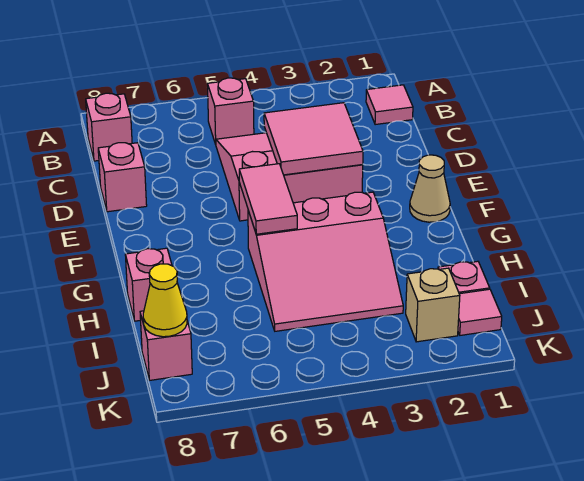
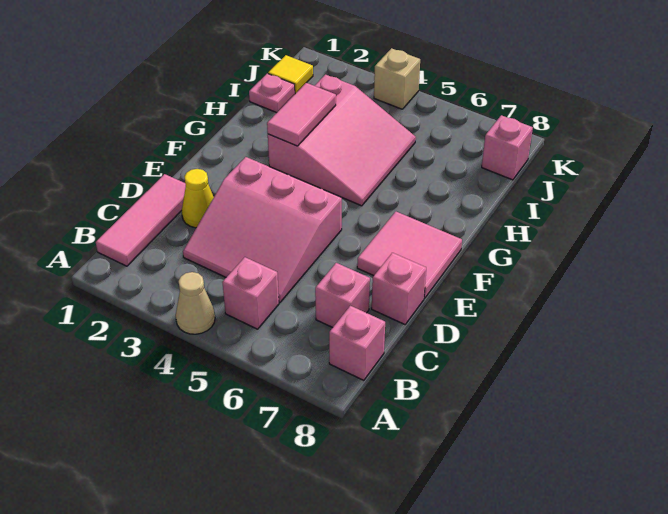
pink 1x1 tile [366,85,413,125] -> pink 1x3 tile [96,174,186,266]
pink 2x2 tile [264,103,363,175] -> pink 2x2 tile moved to [357,212,462,298]
tan 1x1 cone [410,155,450,222] -> tan 1x1 cone moved to [176,272,215,334]
pink 1x2 tile [239,164,297,234] -> pink 1x2 tile moved to [267,83,336,146]
pink 3x3 slope [248,192,403,331] -> pink 3x3 slope turned to [268,75,416,206]
pink 1x1 brick [125,248,172,321] -> pink 1x1 brick moved to [315,263,370,328]
pink 1x1 tile [458,289,502,335] -> yellow 1x1 tile [268,55,313,94]
tan 1x1 brick [406,268,460,342] -> tan 1x1 brick moved to [374,48,420,109]
yellow 1x1 cone [143,264,187,337] -> yellow 1x1 cone moved to [182,169,214,228]

